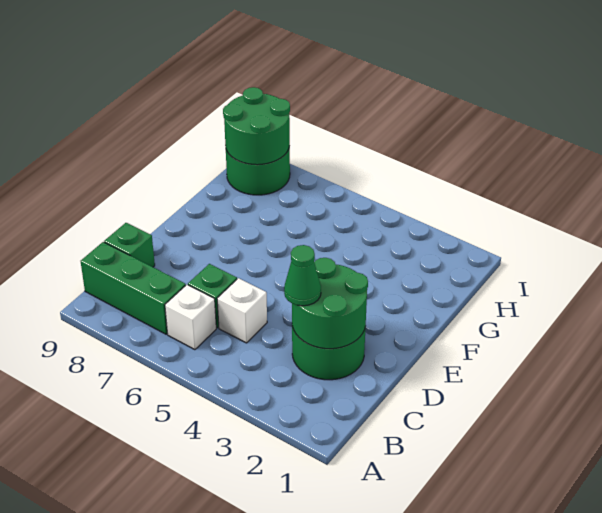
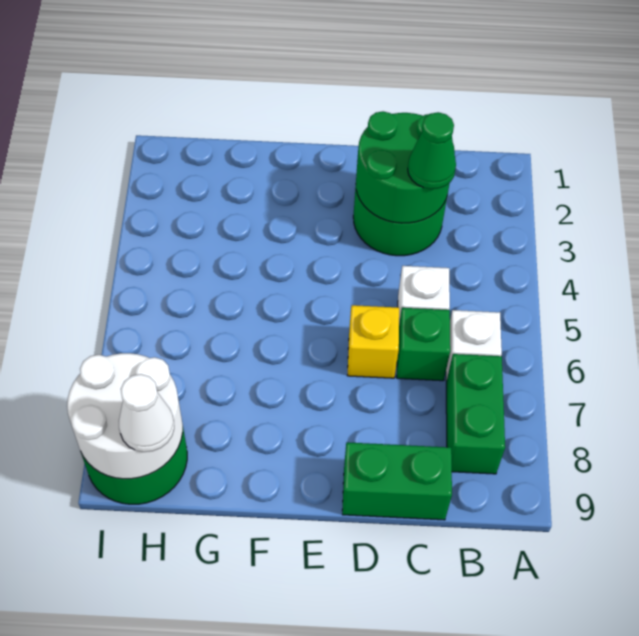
green 1x3 brick [81,242,186,334] -> green 1x2 brick [446,354,505,474]
green 1x1 brick [104,223,155,267] -> green 1x2 brick [342,442,452,520]
none -> yellow 1x1 brick [347,305,399,378]
green 2x2 round brick [223,87,290,165] -> white 2x2 round brick [67,353,183,479]
none -> white 1x1 cone [119,374,174,452]

